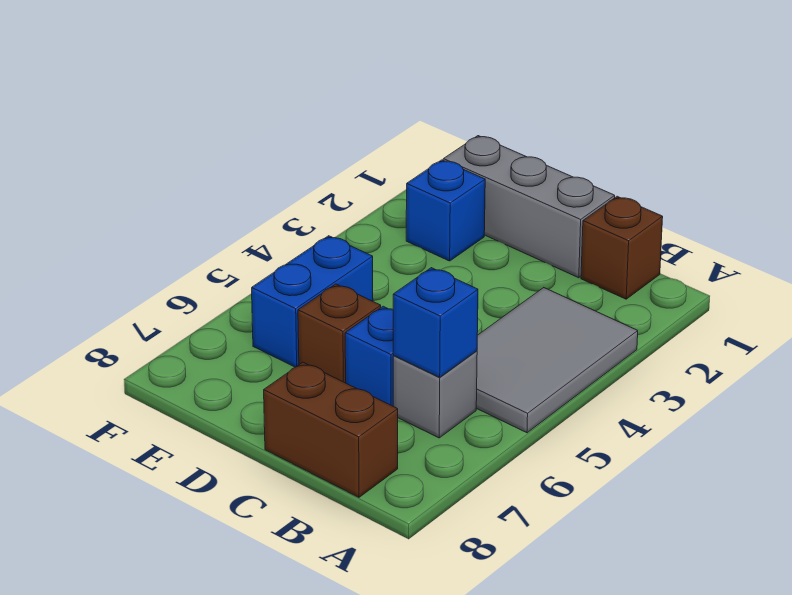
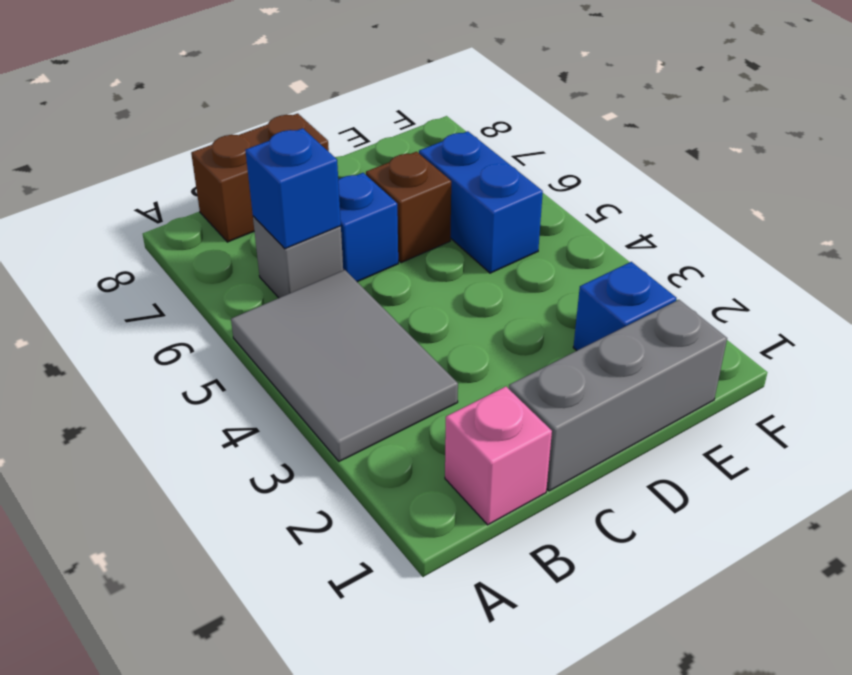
brown 1x1 brick [581,196,663,299] -> pink 1x1 brick [445,387,552,525]

